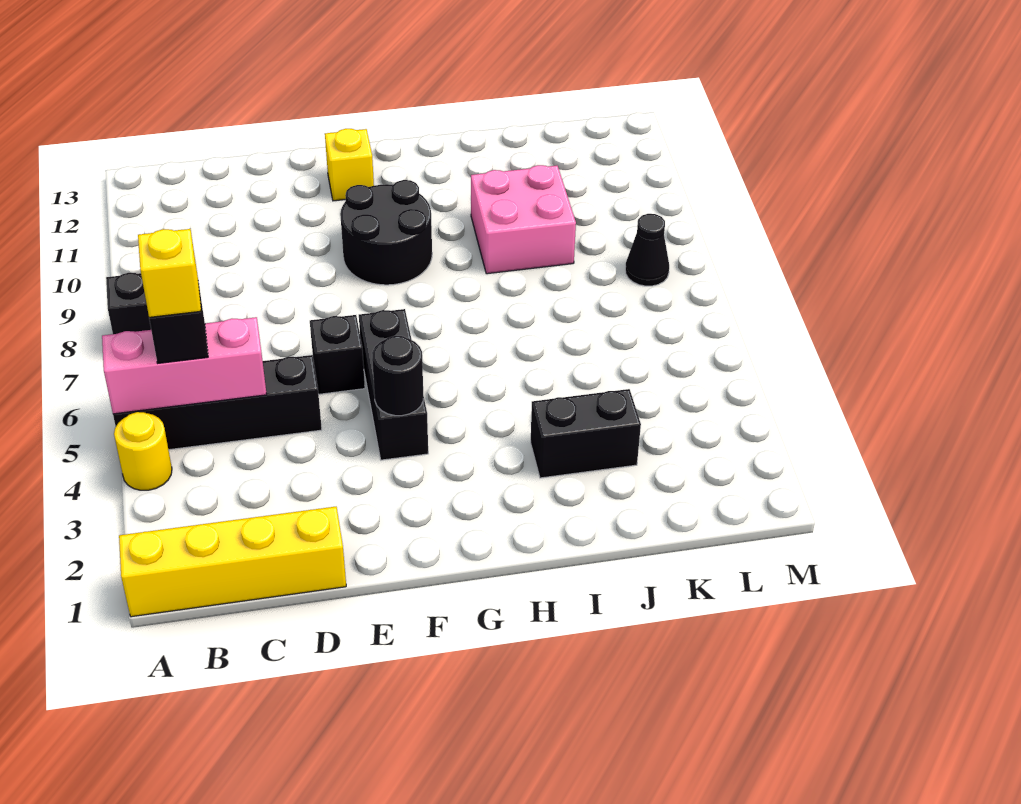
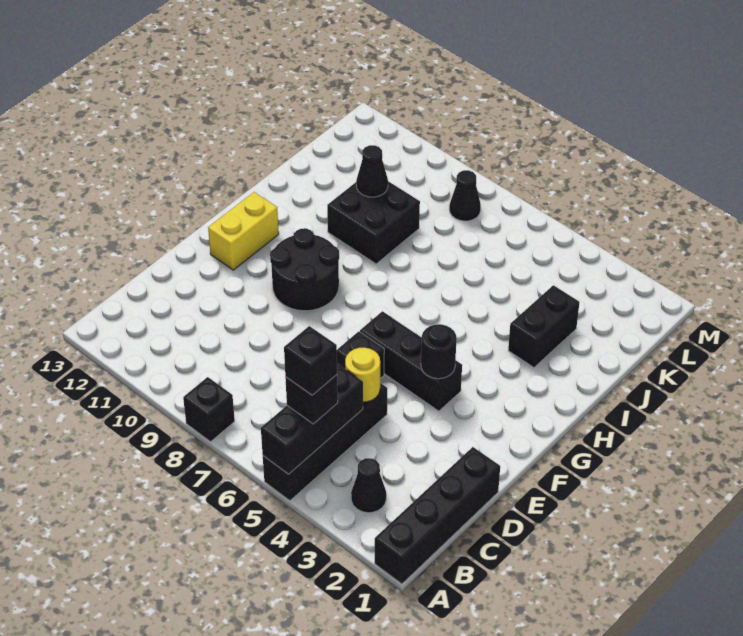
yellow 1x4 brick [119,507,346,617] -> black 1x4 brick [375,447,500,584]
yellow 1x1 round brick [114,412,172,490] -> yellow 1x1 round brick moved to [345,348,380,402]
pink 1x3 brick [102,317,267,414] -> black 1x3 brick [261,364,363,474]
none -> black 1x1 cone [351,458,386,513]
yellow 1x1 brick [138,229,201,317] -> black 1x1 brick [284,326,337,395]
yellow 1x1 brick [325,129,374,201] -> yellow 1x2 brick [208,192,279,270]
pink 2x2 brick [471,165,576,274] -> black 2x2 brick [327,181,420,264]
none -> black 1x1 cone [356,145,388,197]

